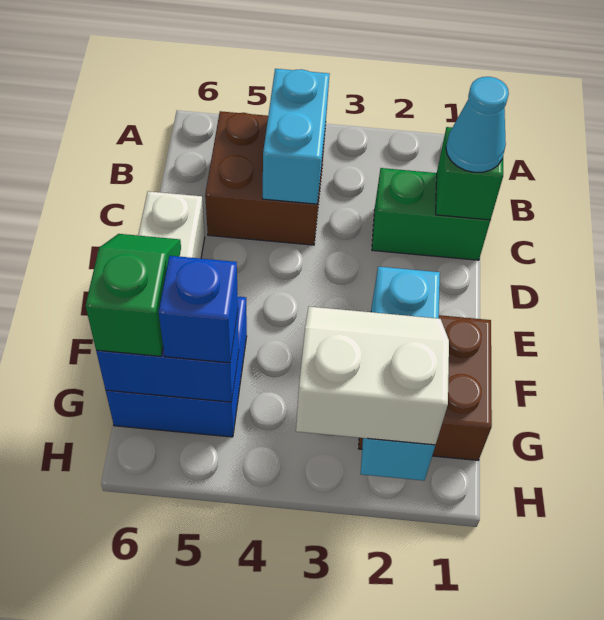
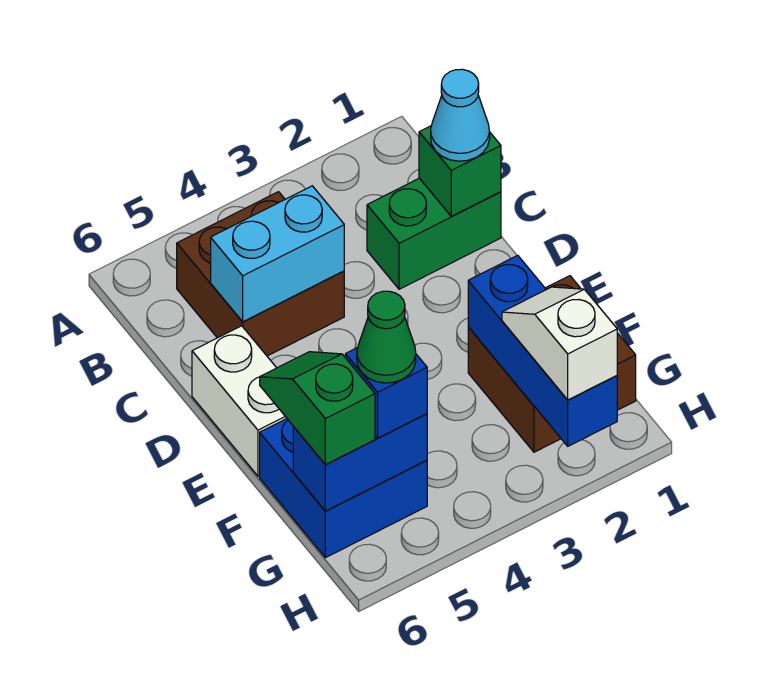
cyan 1x2 brick [263,69,329,204] -> cyan 1x2 brick turned to [211,186,344,322]
cyan 1x3 brick [361,267,440,481] -> blue 1x3 brick [468,255,617,446]
white 2x2 slope [296,307,449,445] -> white 1x2 slope [502,287,617,400]
none -> green 1x1 cone [357,291,416,383]

